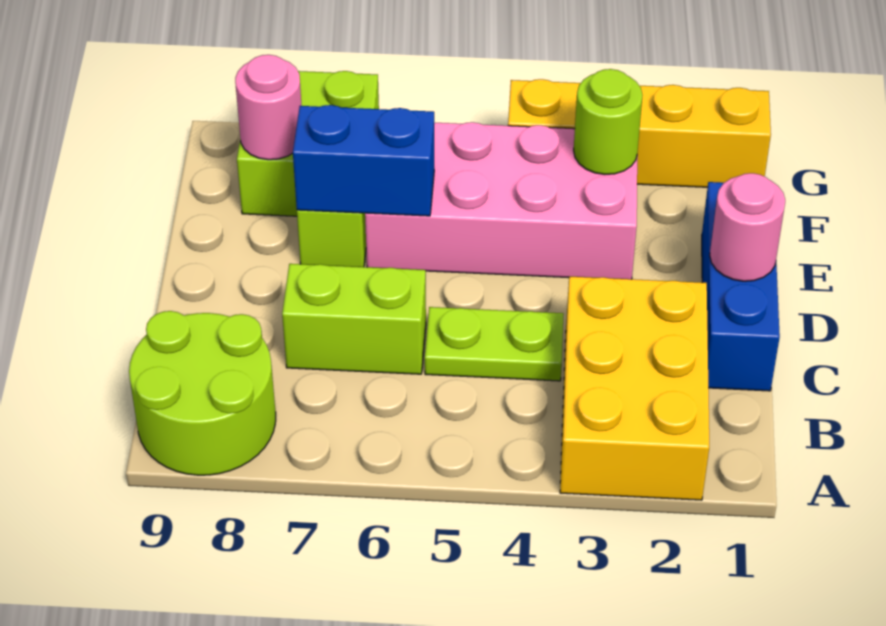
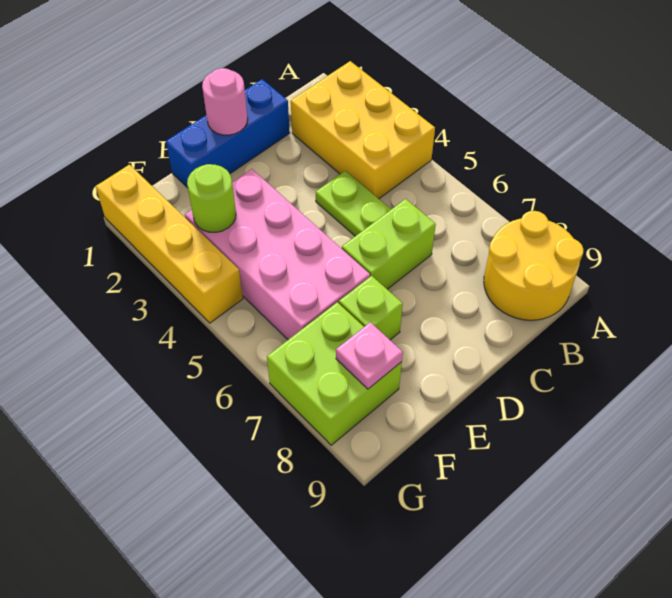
yellow 2x3 brick [560,277,709,500] -> yellow 2x3 brick turned to [291,61,435,199]
lime 2x2 round brick [129,311,276,475] -> yellow 2x2 round brick [484,211,583,320]
lime 1x2 brick [282,264,426,374] -> lime 1x2 brick turned to [342,199,436,289]
blue 1x2 brick [293,105,434,216] -> none
pink 1x1 round brick [235,55,302,160] -> pink 1x1 plate [336,322,403,389]

